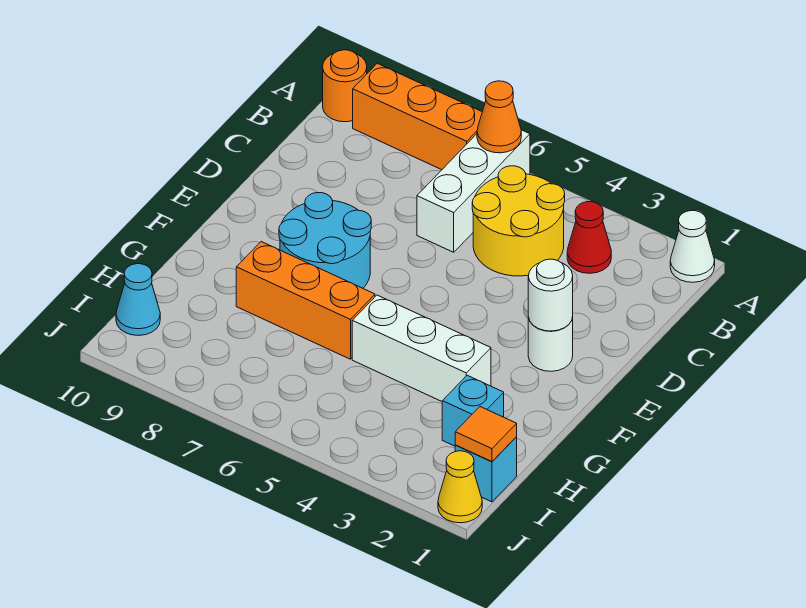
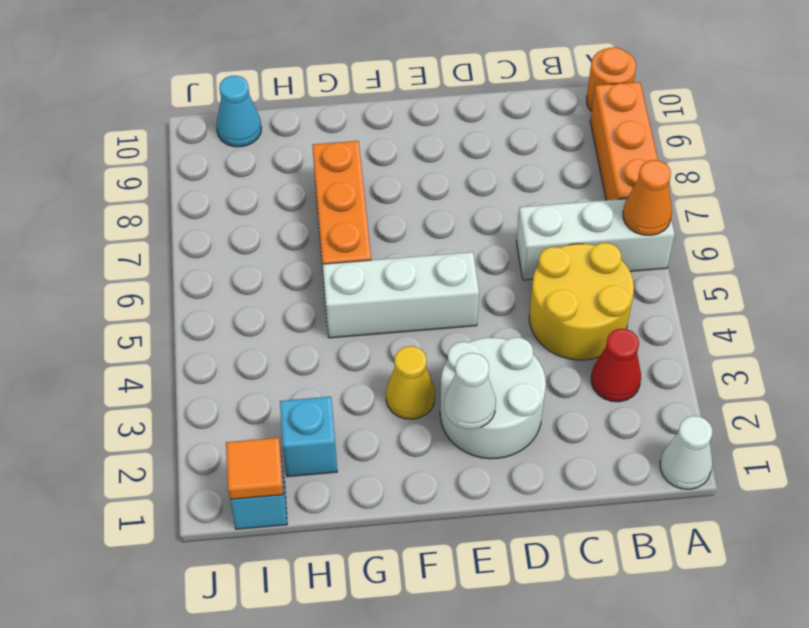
white 1x1 round brick [528,317,573,371] -> white 2x2 round brick [440,337,546,459]
white 1x1 round brick [528,259,573,331] -> white 1x1 cone [444,353,496,429]
cyan 2x2 round brick [279,193,371,288] -> none
white 1x3 brick [352,295,491,401] -> white 1x3 brick turned to [323,252,479,338]
yellow 1x1 cone [438,451,482,523] -> yellow 1x1 cone moved to [386,346,435,419]

